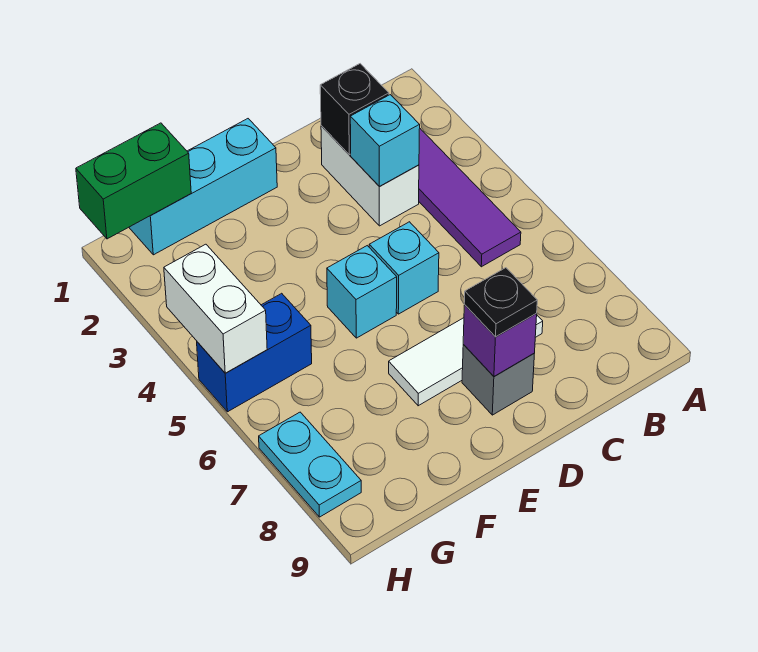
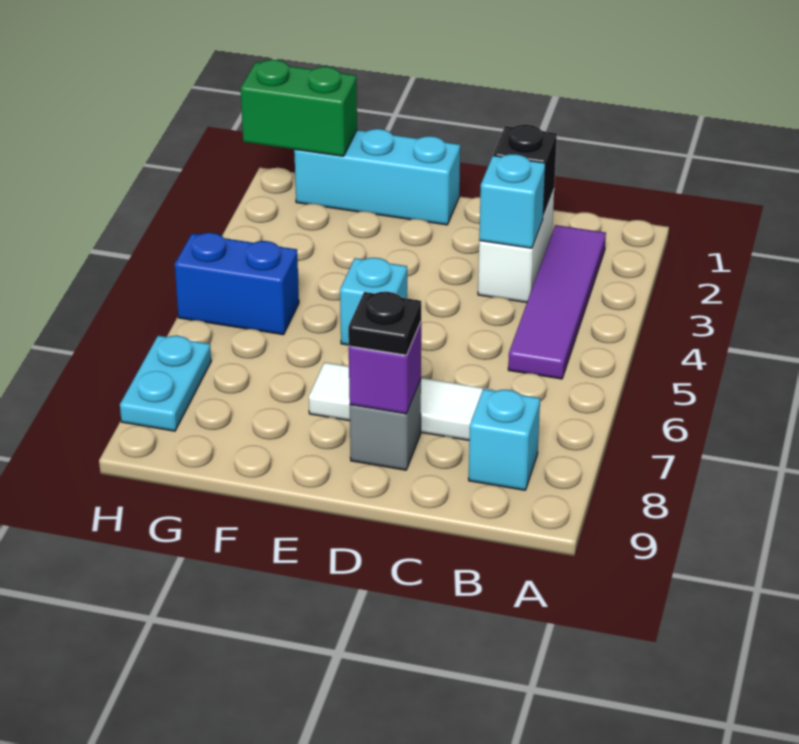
cyan 1x1 brick [369,222,439,314] -> cyan 1x1 brick moved to [469,389,540,490]
white 1x2 brick [164,244,267,373] -> none

